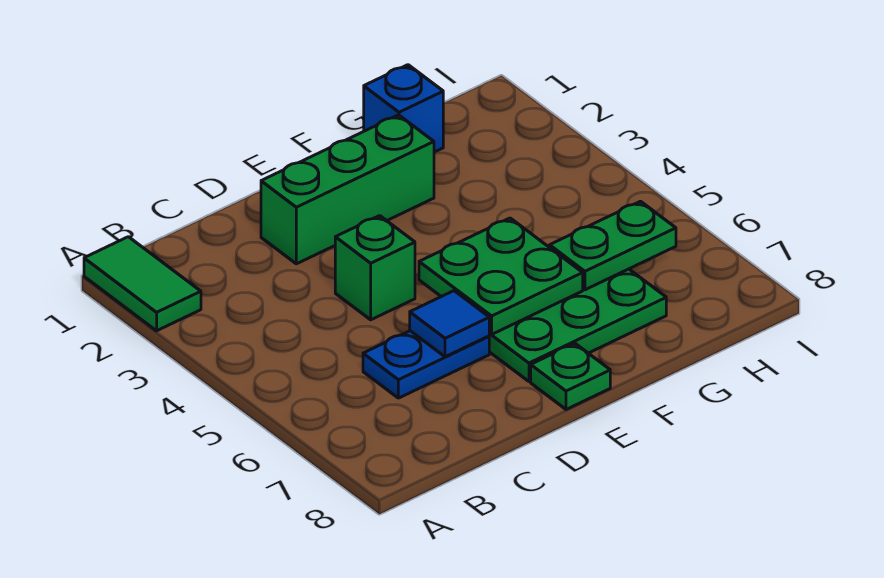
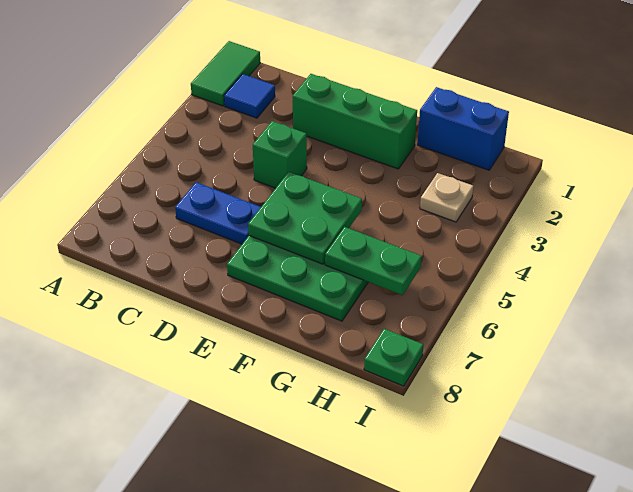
blue 1x1 tile [410,291,489,357] -> blue 1x1 tile moved to [224,74,275,118]
green 1x1 plate [531,344,610,409] -> green 1x1 plate moved to [364,329,423,386]
blue 1x1 brick [364,65,443,152] -> blue 1x2 brick [418,87,509,170]
none -> tan 1x1 plate [420,173,473,222]

